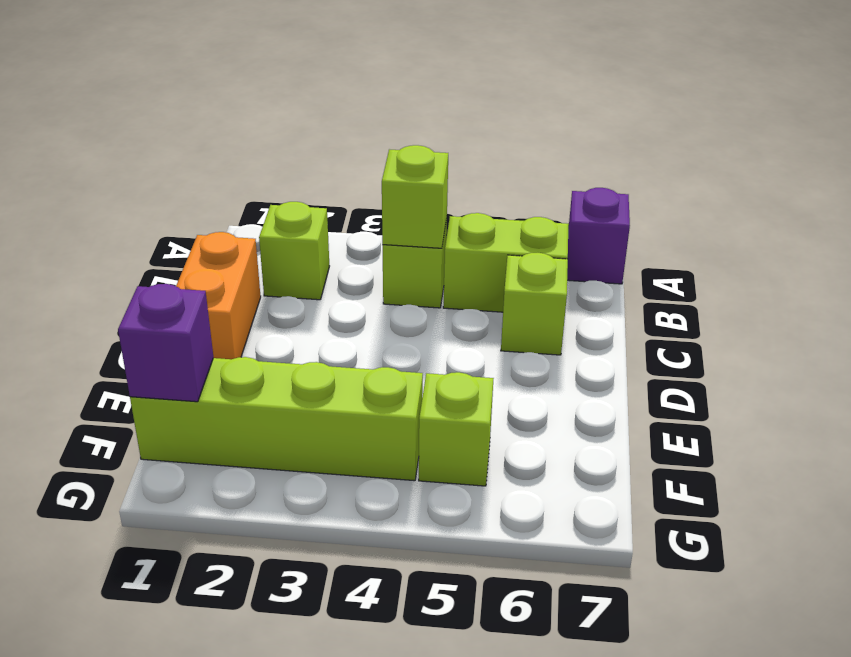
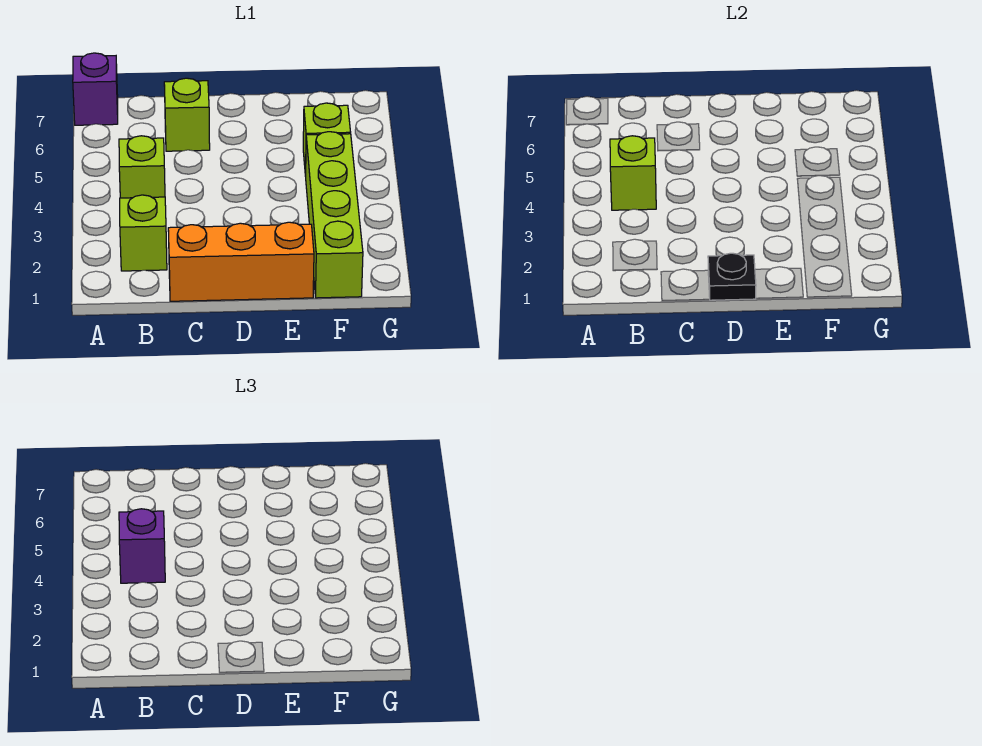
lime 1x2 brick [443,213,569,312] -> none
orange 1x2 brick [176,232,261,359] -> orange 1x3 brick [168,222,314,301]
none -> black 1x1 plate [708,253,756,300]
purple 1x1 brick [118,284,213,402] -> purple 1x1 brick moved to [119,509,165,583]

